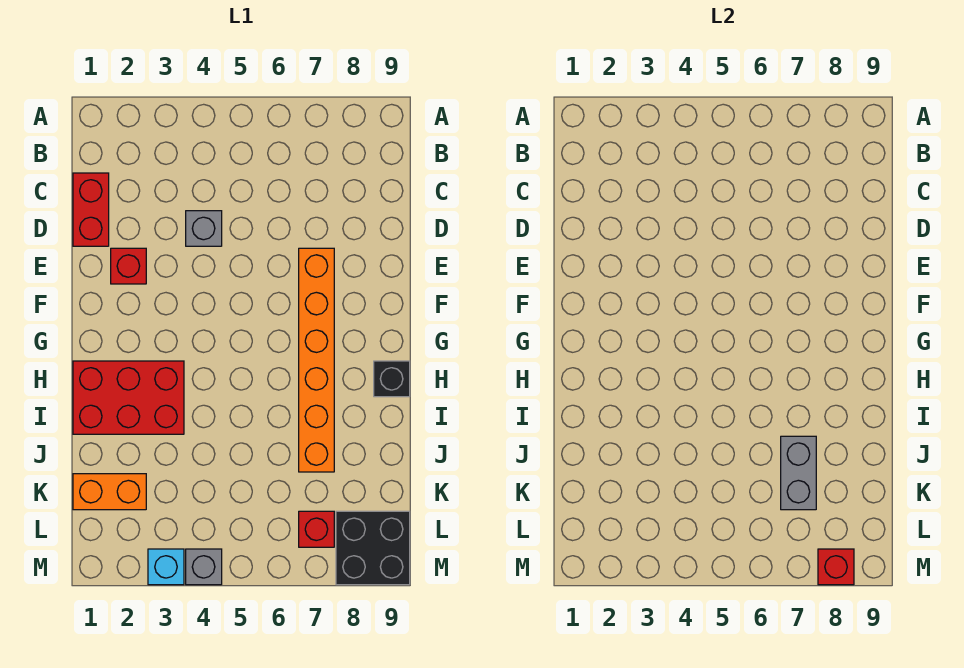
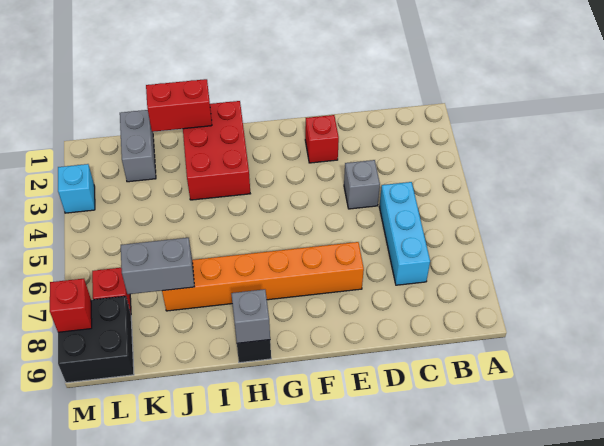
red 1x2 brick [73,173,109,246] -> red 1x2 brick moved to [146,79,212,132]
none -> cyan 1x3 brick [379,182,430,285]
orange 1x2 brick [73,474,146,510] -> grey 1x2 brick [120,110,156,182]
grey 1x1 brick [186,549,222,585] -> grey 1x1 brick moved to [231,289,270,343]

